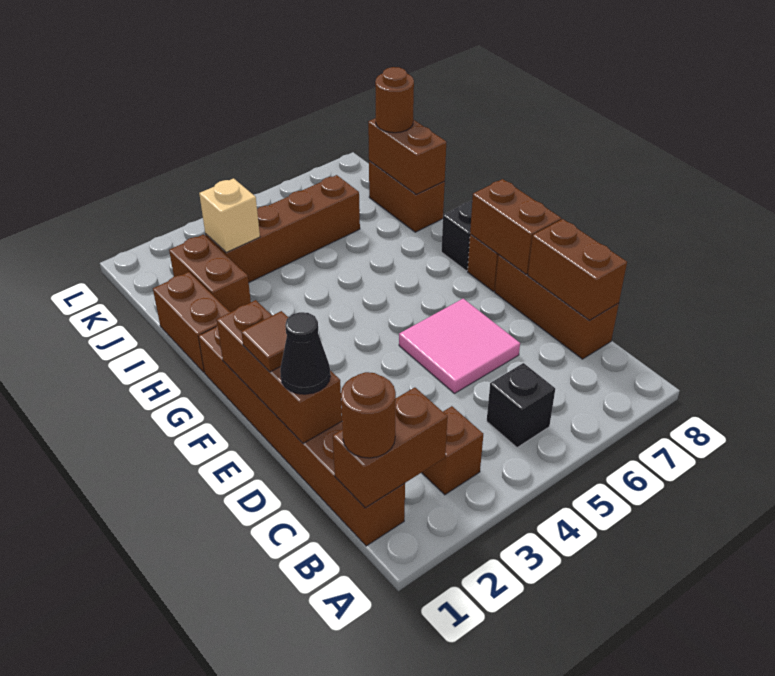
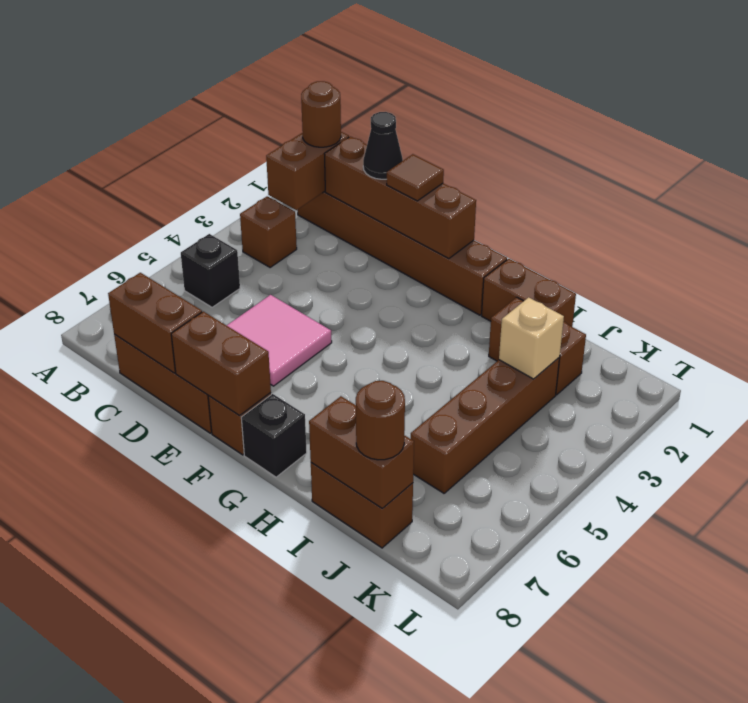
brown 1x3 brick [217,300,342,443] -> brown 1x4 brick [324,136,476,259]

